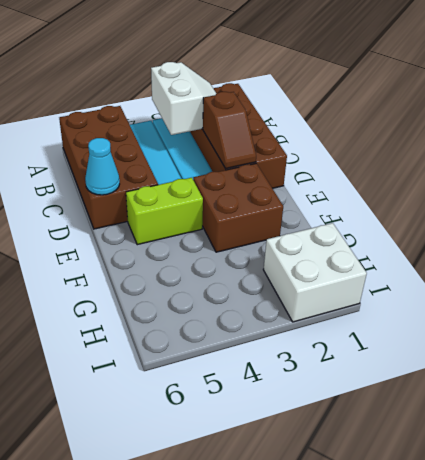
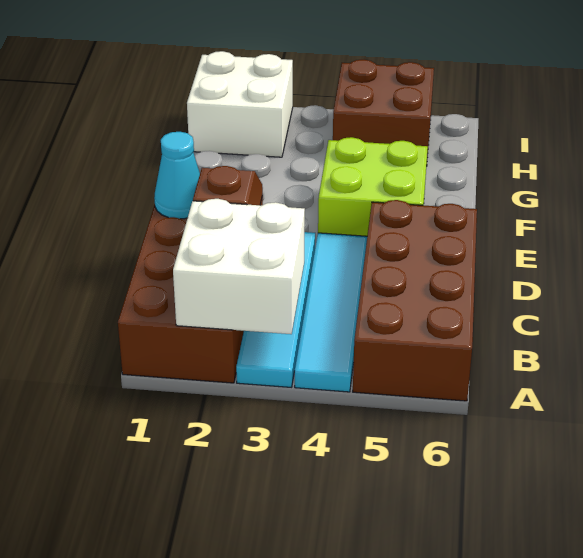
white 2x2 slope [151,62,216,135] -> white 2x2 brick [173,199,305,334]
cyan 1x1 cone [85,138,120,195] -> cyan 1x1 cone moved to [154,132,200,219]
brown 2x2 brick [193,164,283,252] -> brown 2x2 brick moved to [333,60,434,166]
lime 1x2 brick [126,178,203,245] -> lime 2x2 brick [318,137,428,236]

